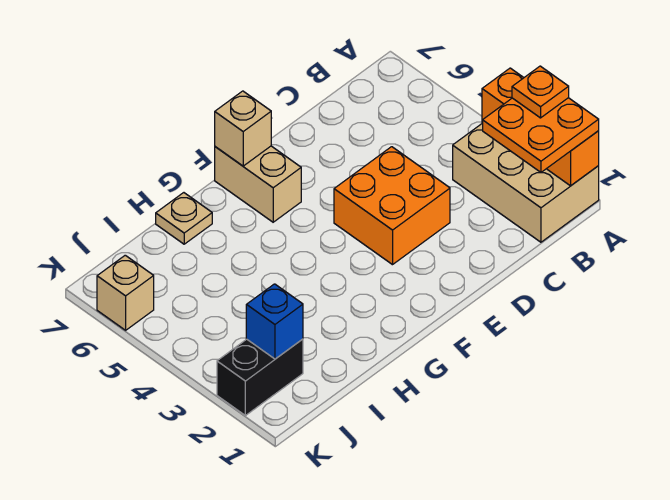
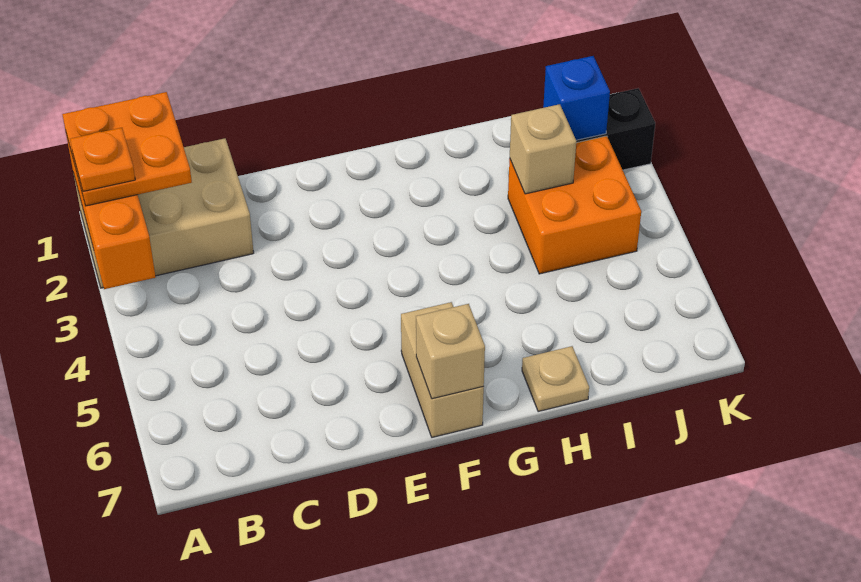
tan 2x3 brick [453,123,599,242] -> tan 2x3 brick turned to [74,138,254,288]
orange 2x2 brick [334,147,450,265] -> orange 2x2 brick moved to [508,136,641,274]
tan 1x1 brick [97,255,154,330] -> tan 1x1 brick moved to [510,104,576,194]

